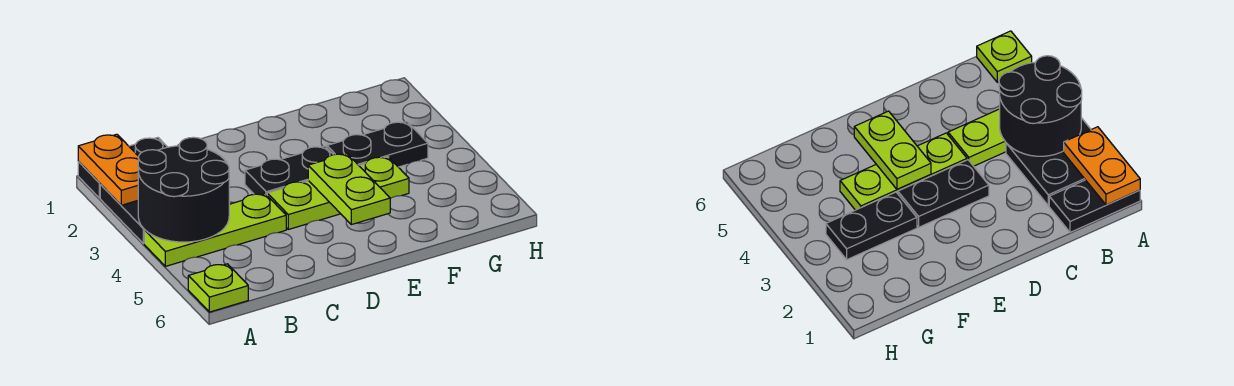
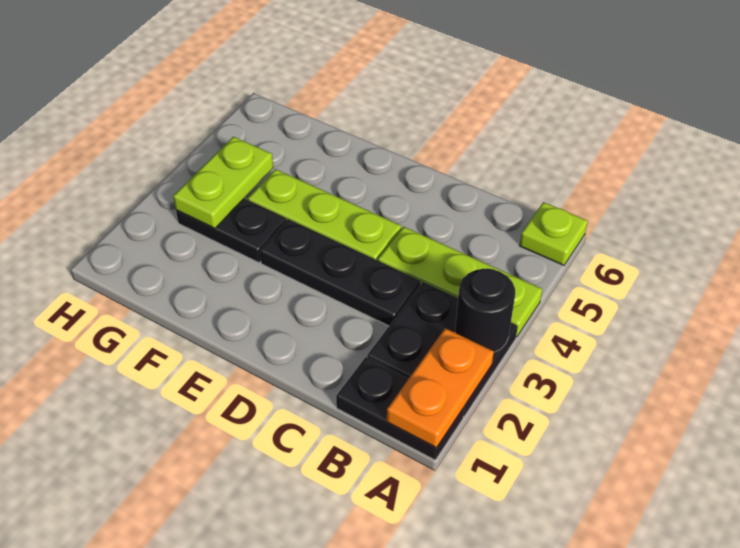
black 2x2 round brick [138,137,229,242] -> black 1x1 round brick [455,268,515,352]
black 1x2 plate [245,146,333,195] -> black 1x3 plate [260,219,421,326]
lime 1x2 plate [308,154,390,225] -> lime 1x2 plate moved to [173,137,273,228]

